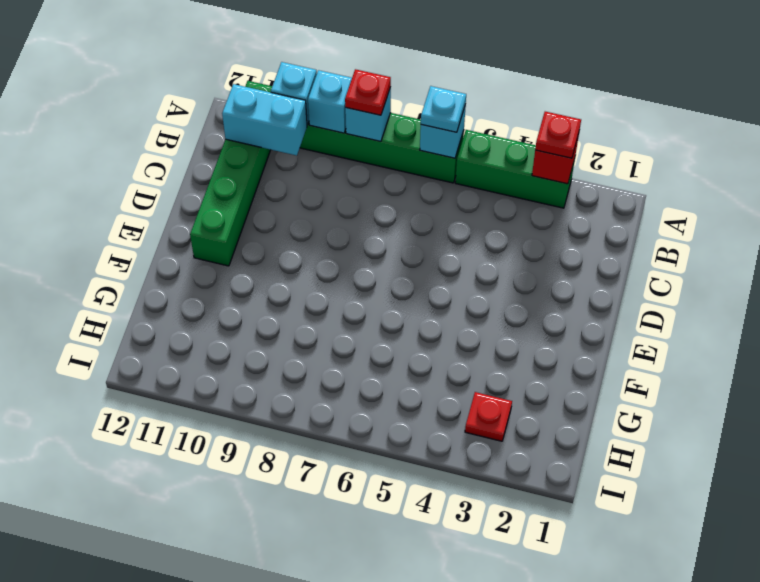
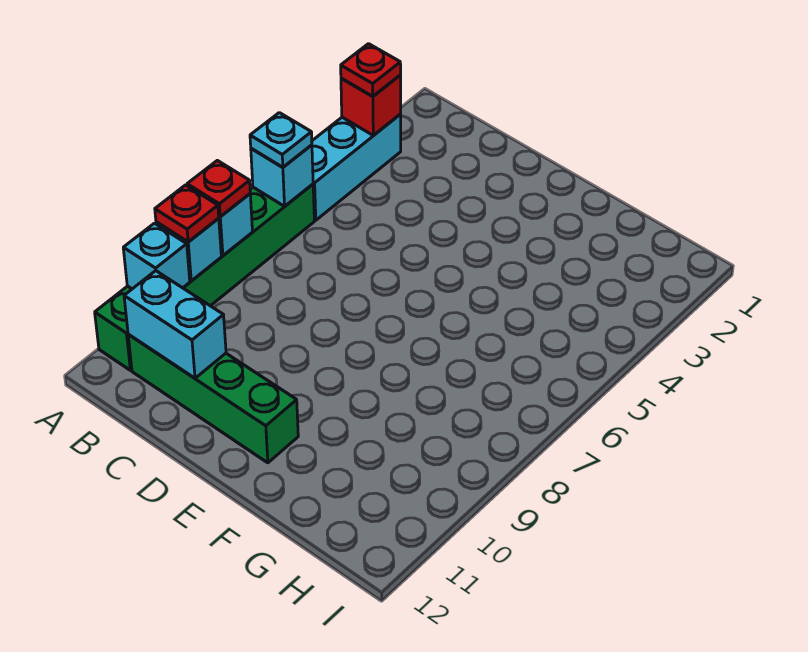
green 1x3 brick [455,130,575,208] -> cyan 1x3 brick [312,115,401,220]
cyan 1x2 brick [222,84,307,156] -> cyan 1x2 brick turned to [124,271,226,378]
red 1x1 plate [465,392,512,441] -> red 1x1 plate moved to [155,185,219,242]

